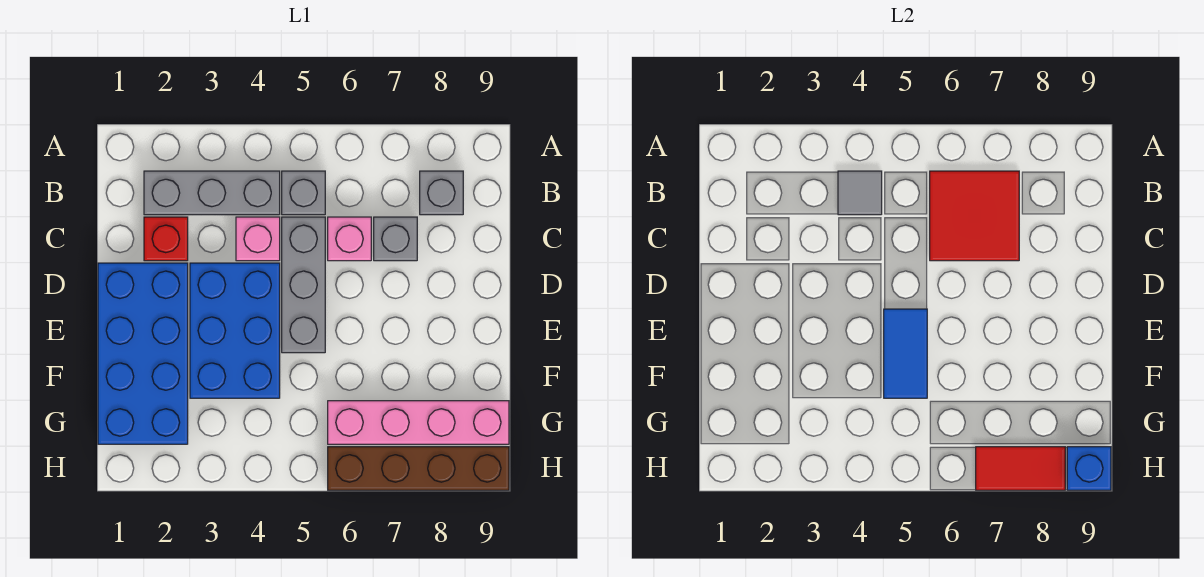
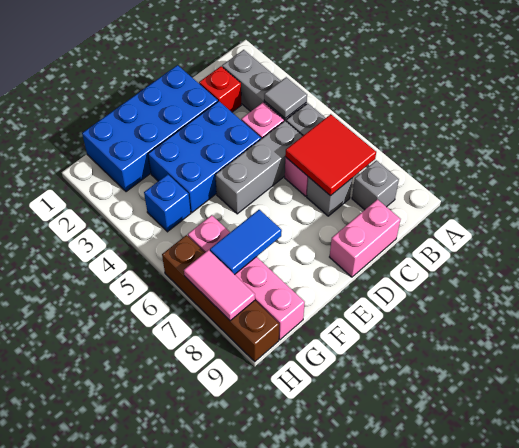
none -> pink 1x2 brick [330,199,401,277]
blue 1x2 tile [884,309,927,398] -> blue 1x2 tile moved to [210,210,282,275]
red 1x2 tile [976,447,1065,490] -> pink 1x2 tile [184,250,255,321]
blue 1x1 brick [1067,447,1111,490] -> blue 1x1 brick moved to [144,174,191,232]

